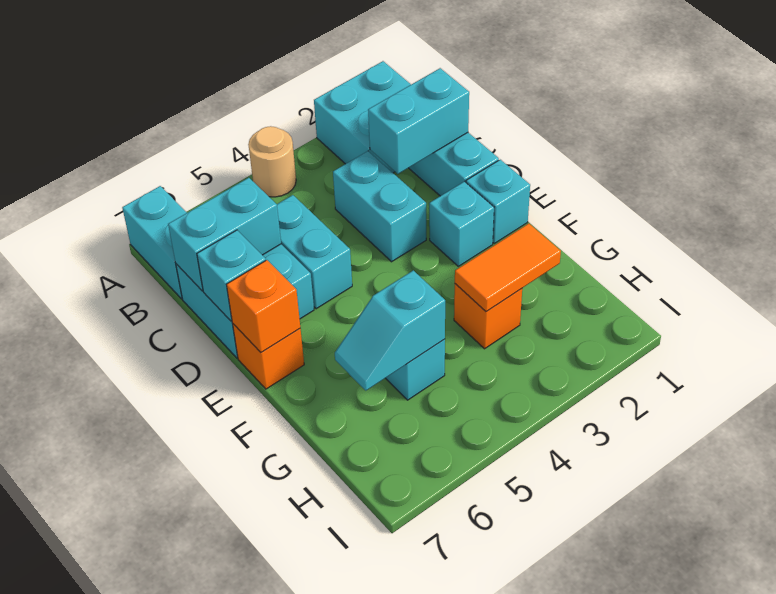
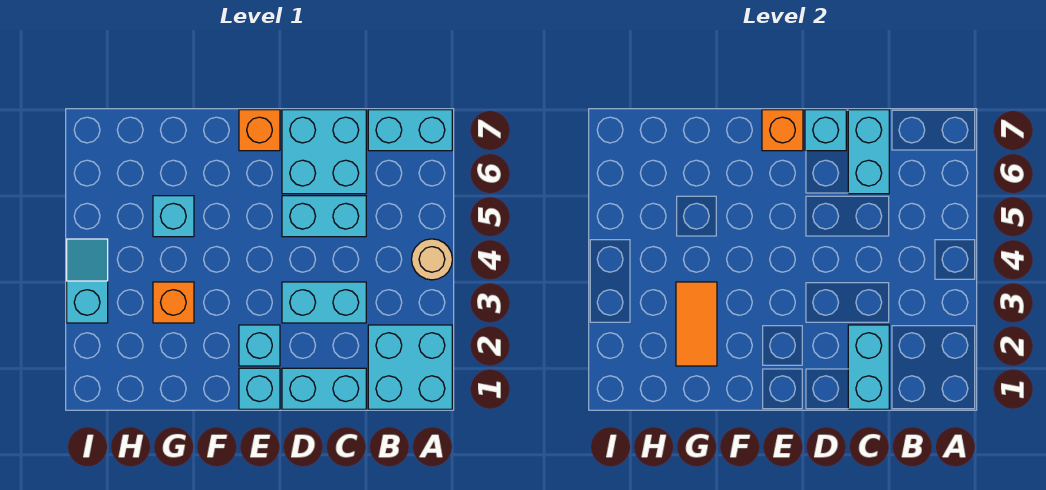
cyan 1x2 slope [335,270,445,390] -> cyan 1x2 slope moved to [67,239,108,323]

